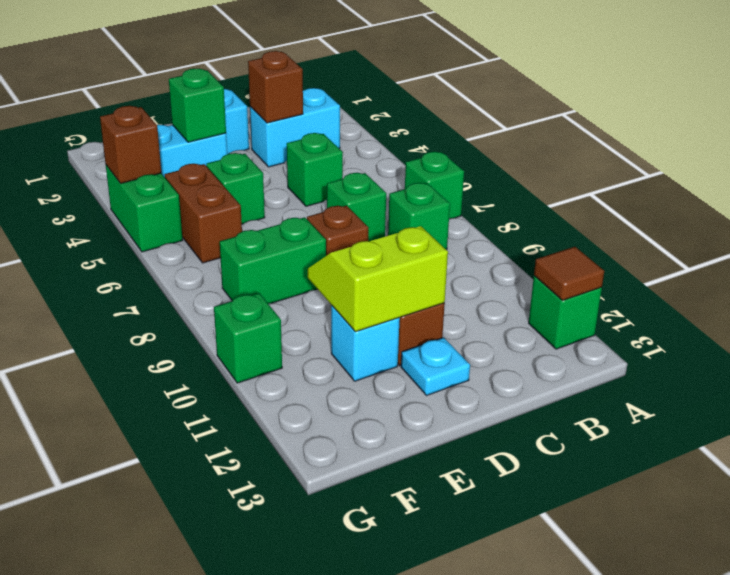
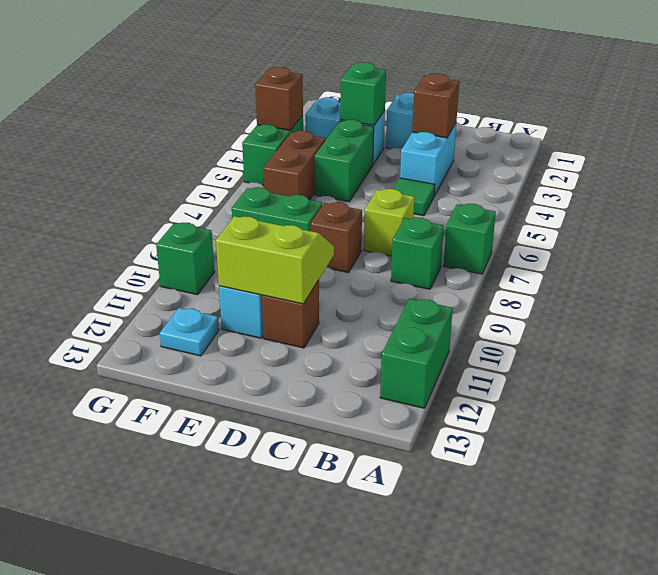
green 1x1 brick [529,276,602,349] -> green 1x2 brick [380,299,453,408]
brown 1x1 tile [534,247,604,300] -> none
cyan 1x2 brick [250,88,340,167] -> cyan 1x2 brick turned to [400,123,456,196]
green 1x1 brick [287,133,343,206] -> green 1x1 tile [393,178,435,216]
green 1x1 brick [327,173,386,241] -> lime 1x1 brick [364,189,414,256]
cyan 1x1 plate [401,338,470,396] -> cyan 1x1 plate moved to [160,308,219,356]
green 1x1 brick [206,153,265,224] -> green 1x2 brick [315,120,374,202]

